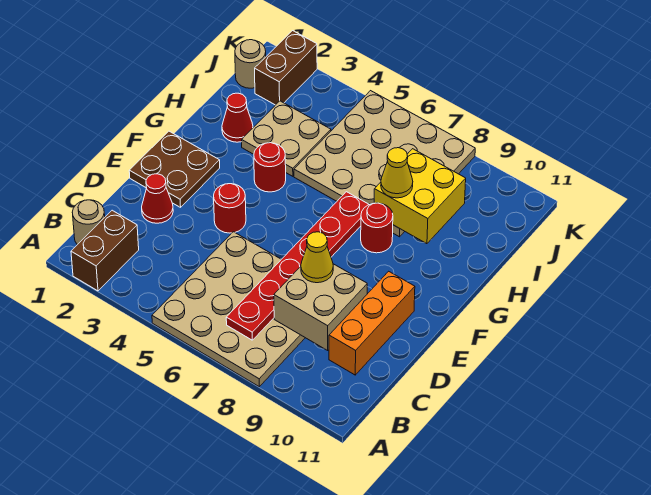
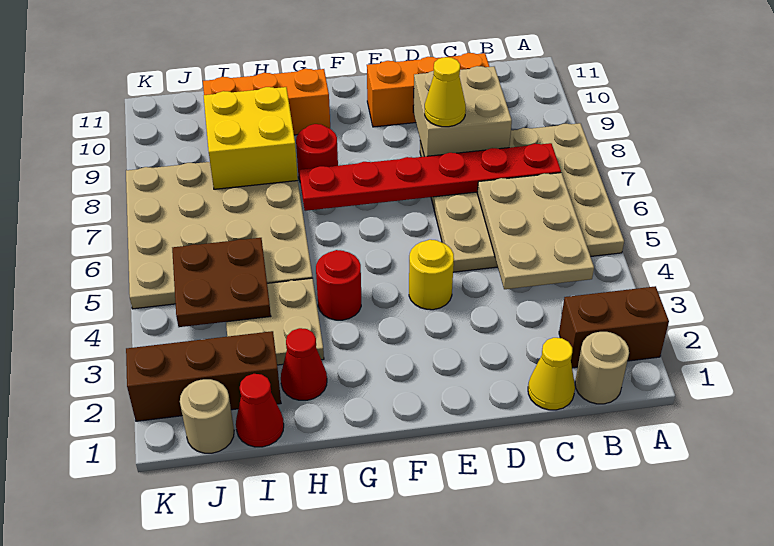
none -> tan 2x3 plate [477,173,594,289]
red 1x1 cone [142,174,173,223] -> red 1x1 cone moved to [236,374,284,447]
brown 2x2 plate [129,131,220,207] -> brown 2x2 plate moved to [172,238,271,327]
red 1x1 round brick [214,184,246,233] -> yellow 1x1 round brick [409,240,454,310]
none -> orange 1x3 brick [203,69,330,135]
yellow 1x1 cone [381,148,413,198] -> yellow 1x1 cone moved to [528,338,575,410]
brown 1x2 brick [255,31,317,105] -> brown 1x3 brick [126,331,281,421]

